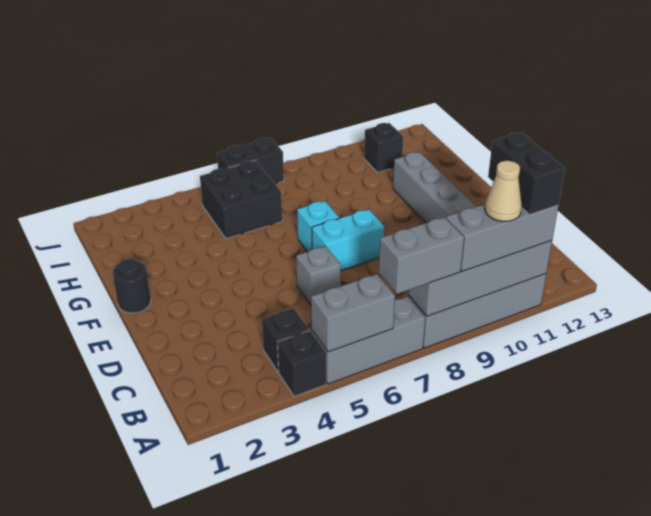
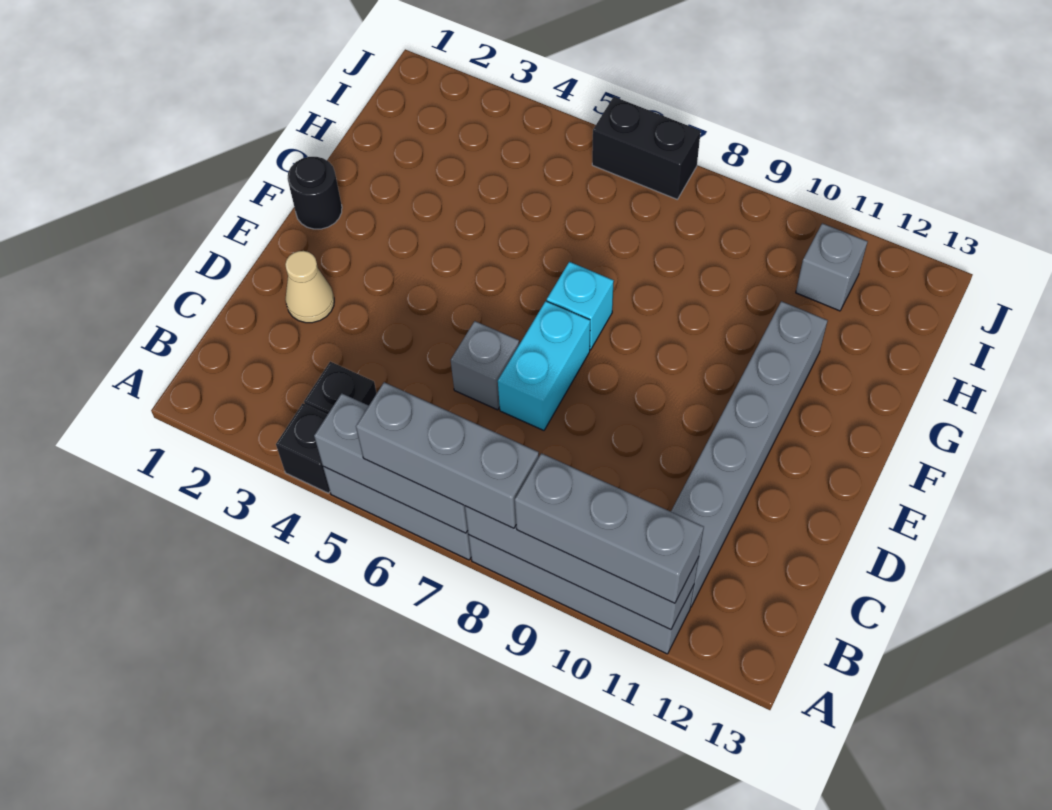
grey 1x2 brick [311,274,395,352] -> grey 1x3 brick [314,393,468,533]
grey 1x2 brick [379,217,464,294] -> grey 1x3 brick [356,382,539,528]
tan 1x1 cone [485,161,522,221] -> tan 1x1 cone moved to [285,251,334,323]
black 1x2 brick [488,132,565,215] -> none
cyan 1x2 brick [312,209,384,270] -> cyan 1x2 brick turned to [498,301,590,430]
black 2x2 brick [200,160,282,239] -> none
black 1x1 brick [364,123,403,173] -> grey 1x1 brick [796,223,868,311]

